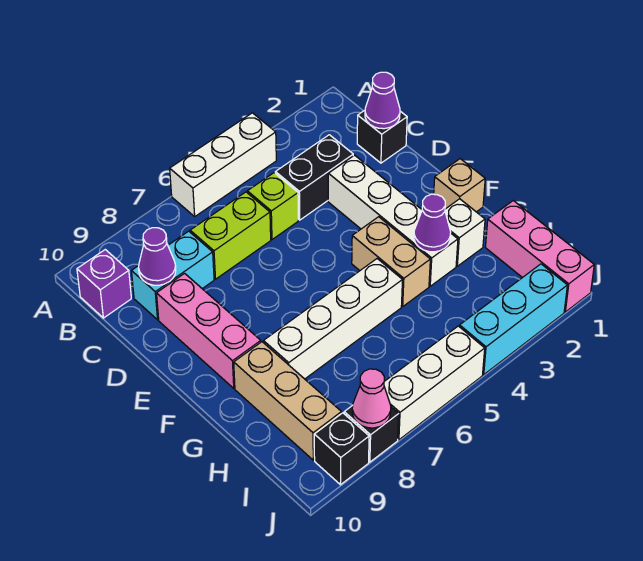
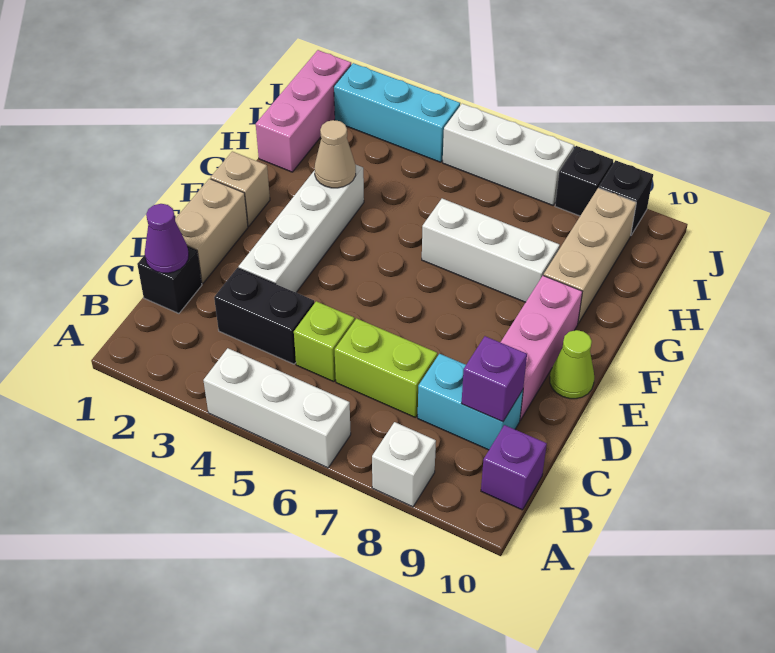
purple 1x1 cone [139,228,176,285] -> purple 1x1 brick [461,336,527,422]
none -> lime 1x1 cone [550,330,594,399]
tan 1x2 brick [352,217,430,306] -> tan 1x2 brick moved to [175,179,248,283]
white 1x1 brick [445,199,485,266] -> white 1x1 brick moved to [372,422,436,507]
purple 1x1 cone [414,194,451,252] -> tan 1x1 cone [315,120,356,188]
white 1x4 brick [263,259,402,379] -> white 1x3 brick [422,199,560,302]
pink 1x1 cone [352,369,391,428] -> none

